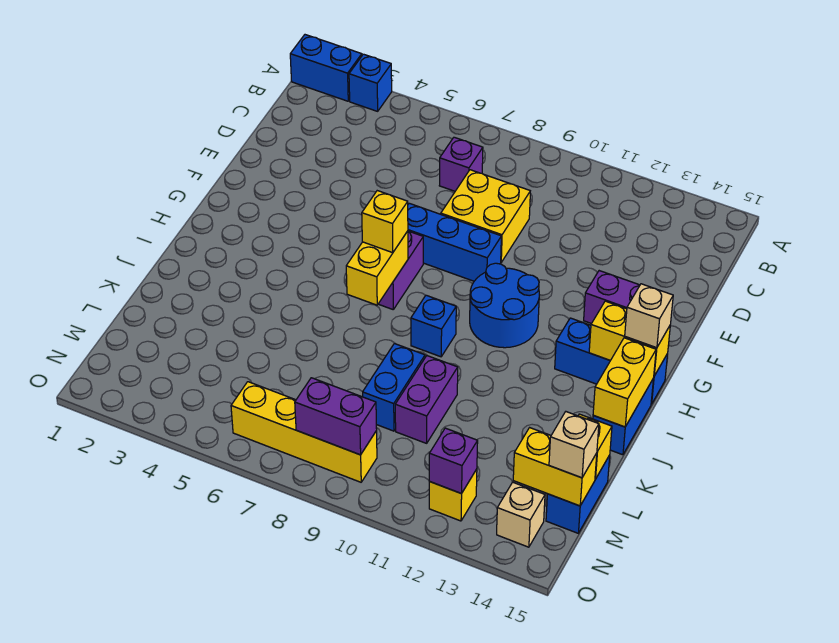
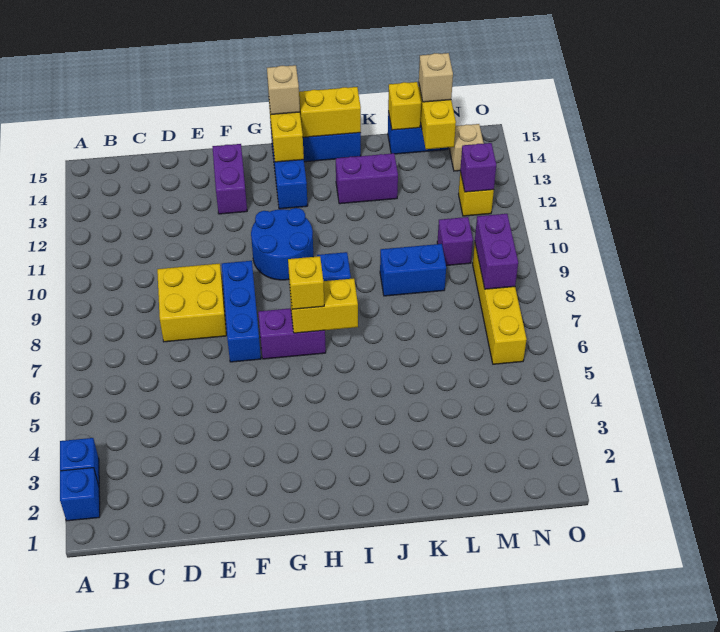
blue 1x2 brick [290,35,362,101] -> blue 1x1 brick [60,468,100,521]
purple 1x1 brick [439,137,483,191] -> purple 1x1 brick moved to [437,217,473,266]
purple 1x2 brick [395,356,458,443] -> purple 1x2 brick moved to [336,153,398,204]

